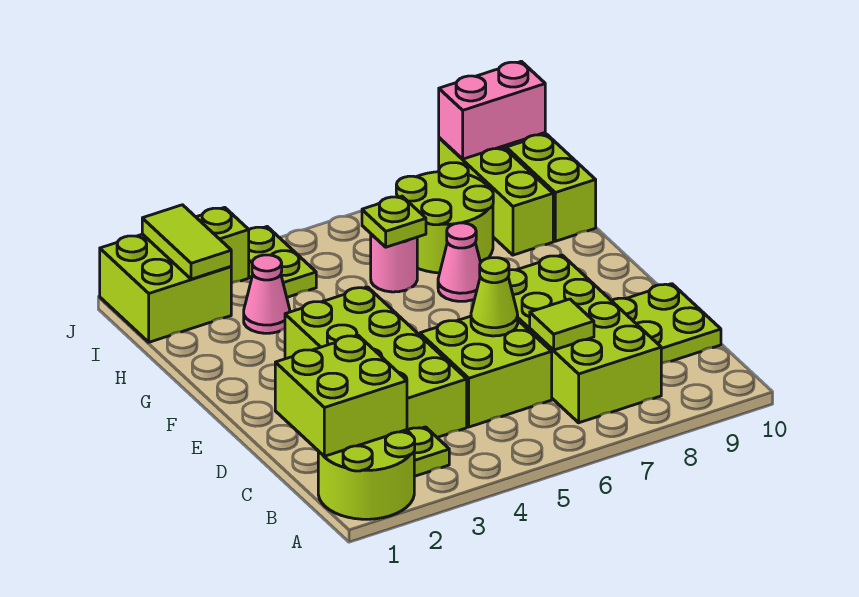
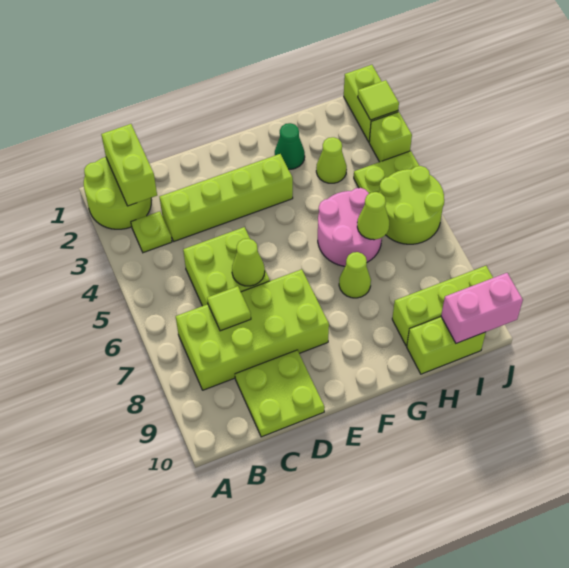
lime 2x2 brick [275,335,407,456] -> lime 1x2 brick [101,124,157,206]
lime 2x4 brick [285,287,467,437] -> lime 1x4 brick [160,154,293,241]
none -> green 1x1 cone [275,123,305,169]
pink 1x1 cone [438,223,481,301] -> lime 1x1 cone [339,252,371,298]
pink 1x1 cone [244,255,290,333] -> lime 1x1 cone [316,137,347,183]
pink 1x1 round brick [371,234,417,292] -> pink 2x2 round brick [318,188,382,266]
lime 1x1 plate [362,196,426,247] -> lime 1x1 cone [357,192,389,240]
lime 2x2 round brick [396,163,493,273] -> lime 2x2 round brick moved to [379,166,444,244]
lime 2x2 brick [100,234,231,342] -> lime 1x2 brick [344,65,398,142]
lime 1x2 tile [142,205,231,279] -> lime 1x1 tile [358,80,399,120]
pink 1x2 brick [439,61,545,159] -> pink 1x2 brick turned to [441,273,523,343]

